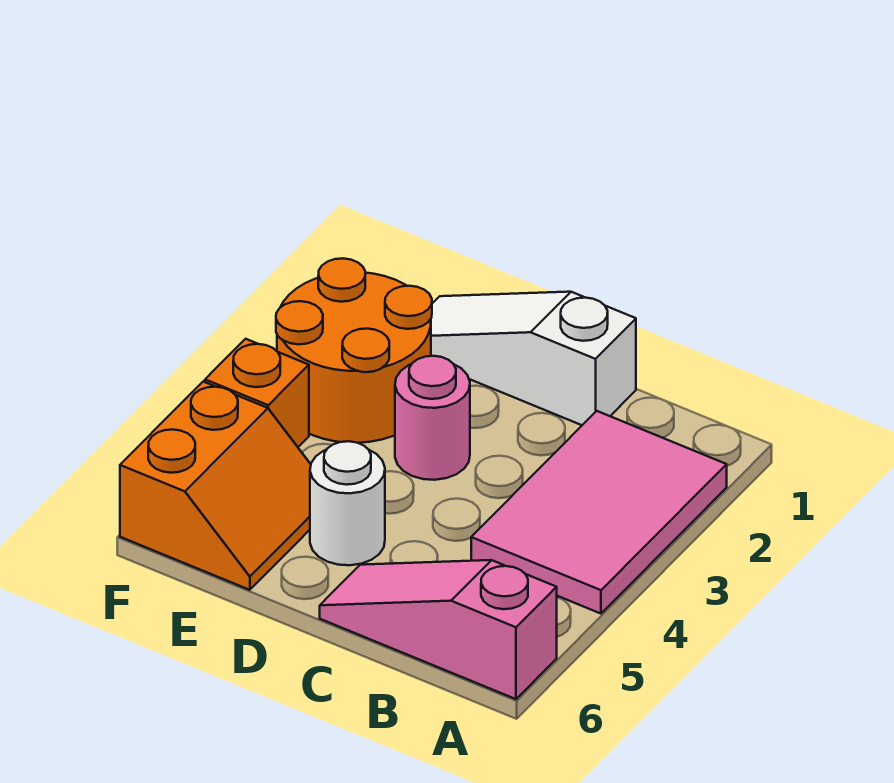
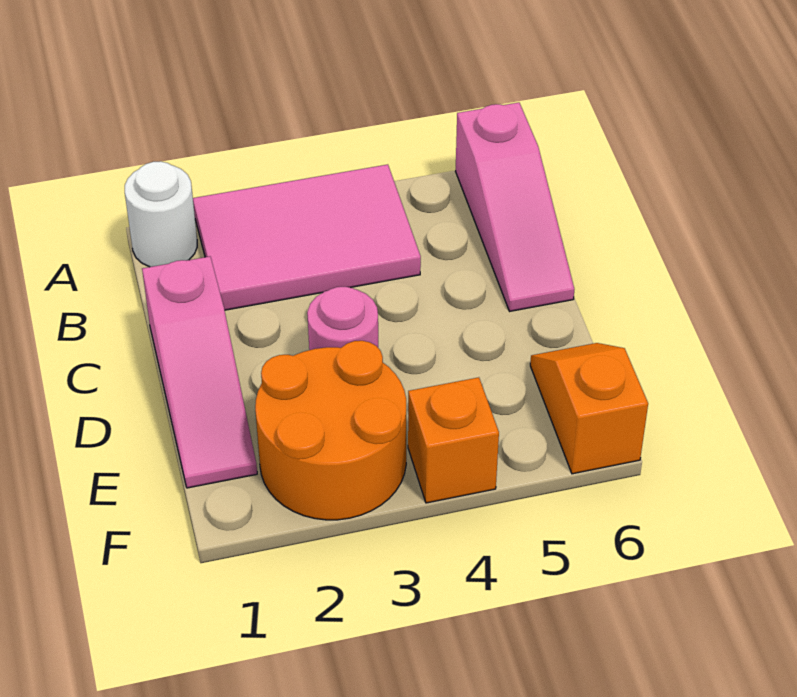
white 1x3 slope [431,292,636,425] -> pink 1x3 slope [142,256,257,488]
white 1x1 round brick [310,441,385,565] -> white 1x1 round brick moved to [125,161,197,267]
orange 2x2 slope [120,382,311,590] -> orange 1x2 slope [530,343,648,474]

